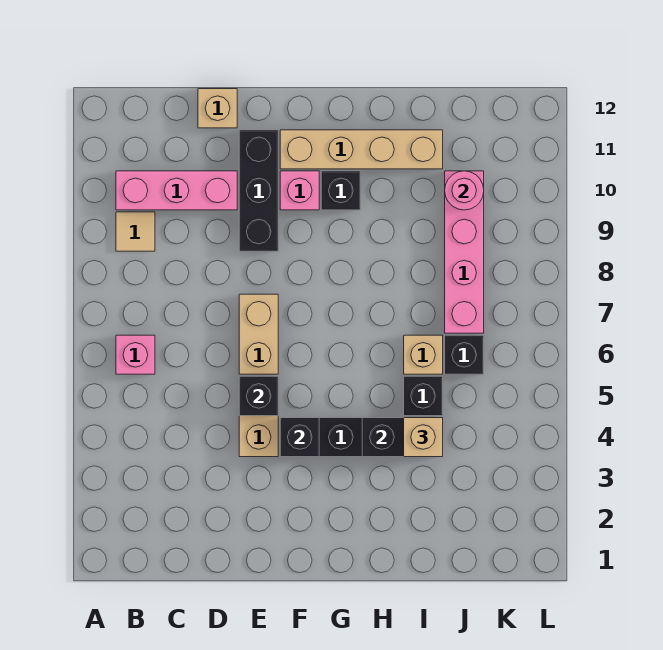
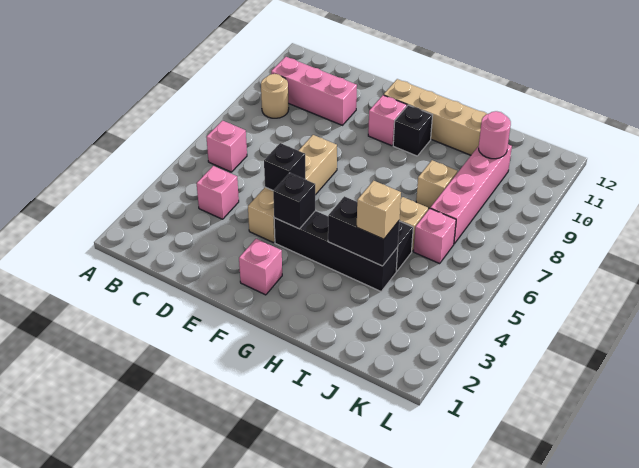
tan 1x1 tile [116,212,155,251] -> tan 1x1 round brick [261,74,289,118]
none -> pink 1x1 brick [197,166,239,219]
tan 1x1 brick [198,89,237,128] -> tan 1x1 brick moved to [416,160,457,209]
black 1x3 brick [239,130,278,251] -> none
none -> pink 1x1 brick [239,239,282,295]
black 1x1 brick [445,335,484,374] -> pink 1x1 brick [414,209,456,264]

